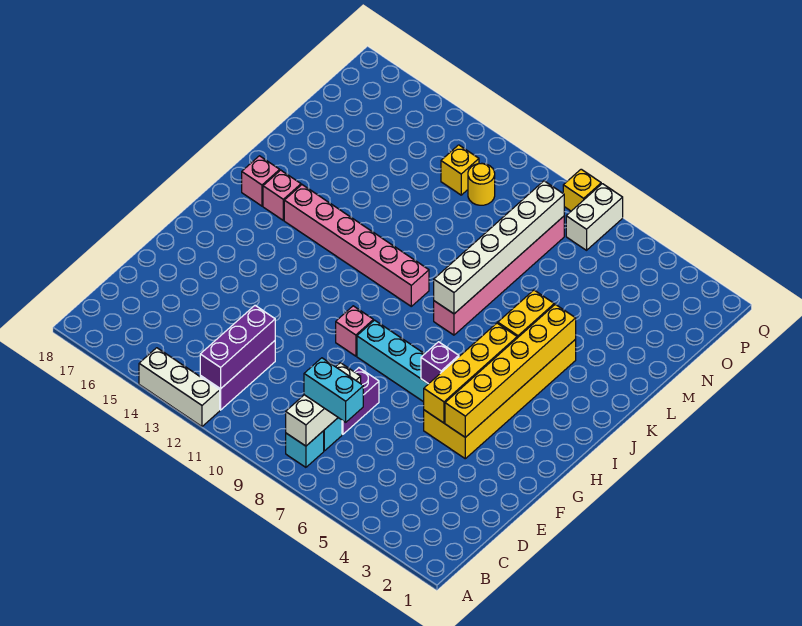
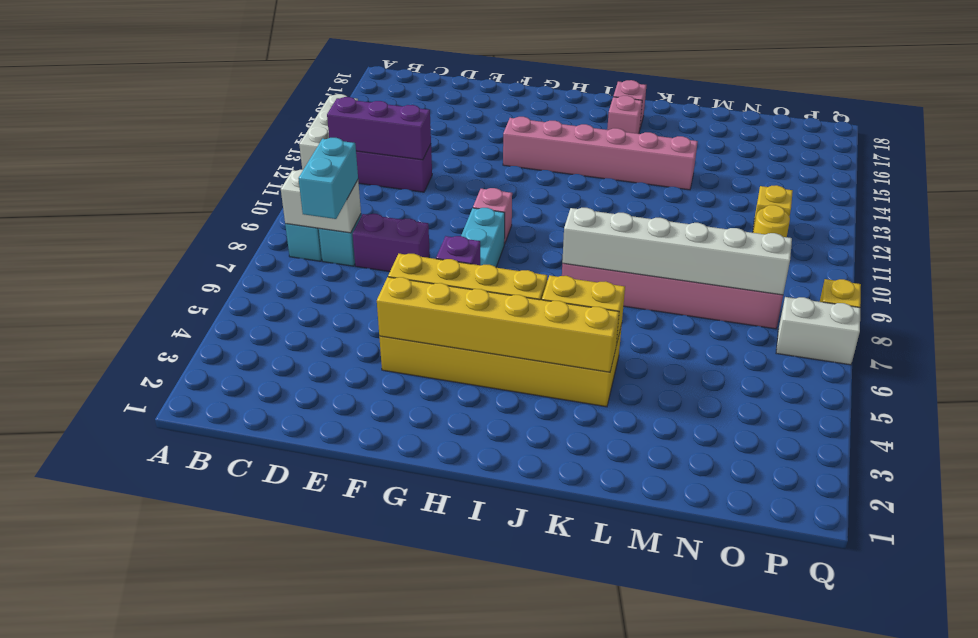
white 1x3 brick [286,363,361,446] -> white 1x2 brick [281,170,361,233]
pink 1x6 brick [284,185,429,306] -> pink 1x6 brick turned to [503,117,698,190]

